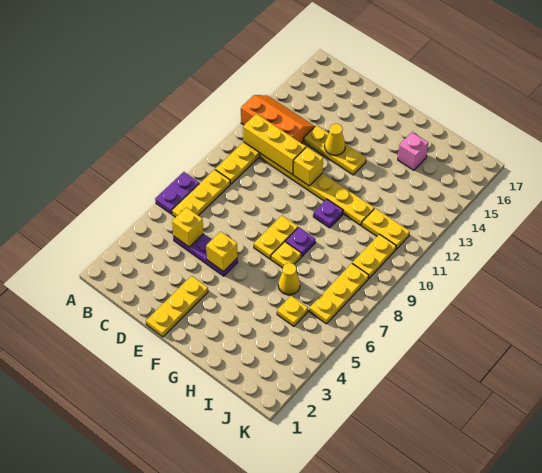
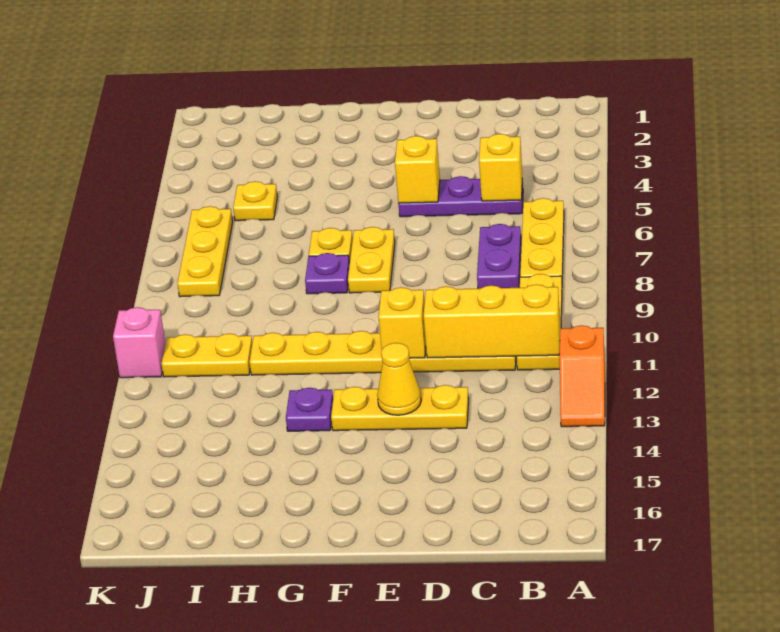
purple 1x2 plate [155,172,199,214] -> purple 1x2 plate moved to [477,224,521,289]
orange 2x3 slope [241,95,315,143] -> orange 1x2 slope [559,325,605,427]
yellow 1x3 plate [146,276,208,337] -> none
purple 1x1 plate [313,199,343,228] -> purple 1x1 plate moved to [286,388,333,431]
yellow 1x1 cone [278,263,300,295] -> none
pink 1x1 brick [398,132,428,170] -> pink 1x1 brick moved to [113,307,165,378]
yellow 1x2 plate [352,234,396,279] -> none

